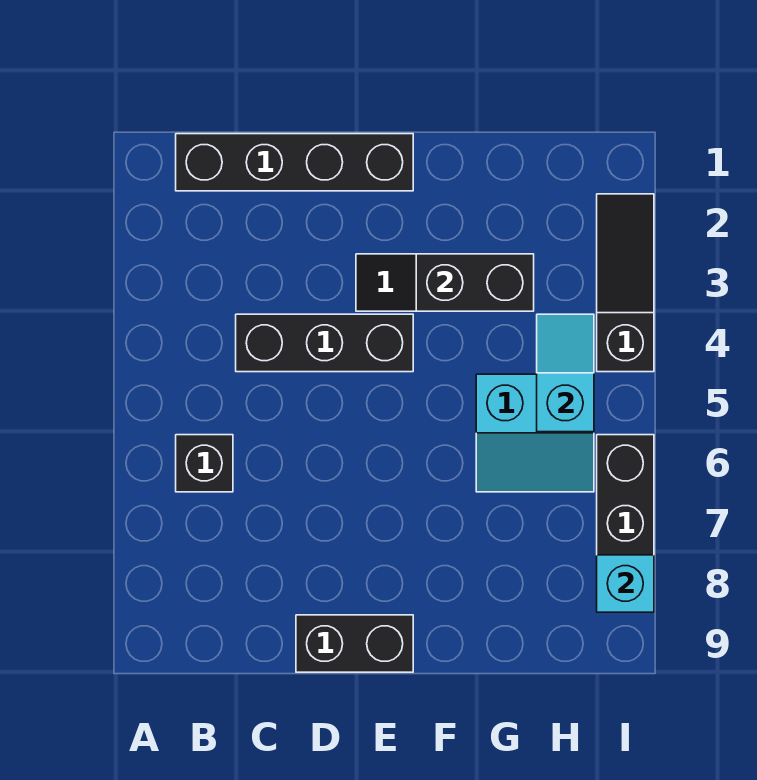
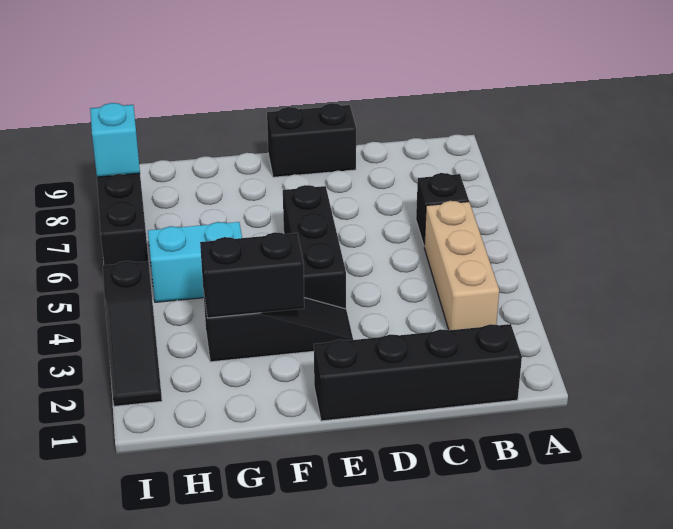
none -> tan 1x3 brick [424,201,499,330]
black 1x3 brick [236,314,413,372] -> black 1x3 brick turned to [283,185,346,309]
cyan 1x2 slope [537,314,594,432] -> none

